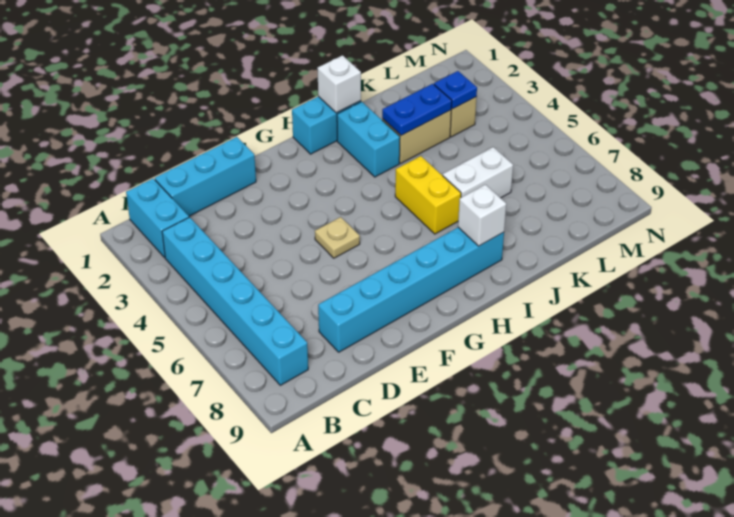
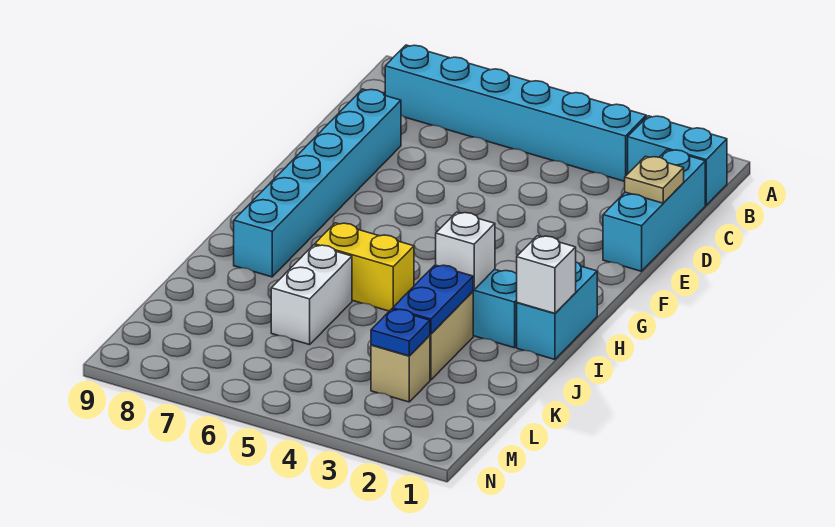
tan 1x1 plate [315,217,360,258] -> tan 1x1 plate moved to [625,156,684,203]
white 1x1 brick [458,185,506,246] -> white 1x1 brick moved to [436,212,495,290]

